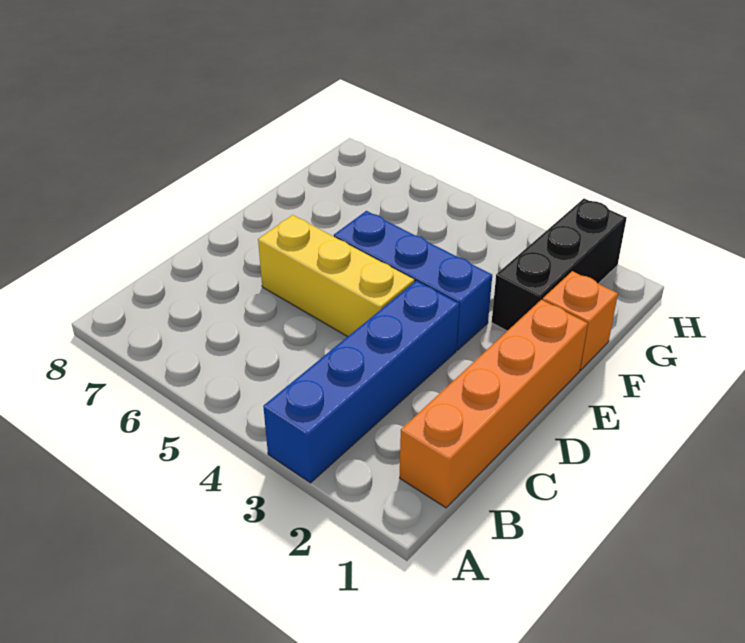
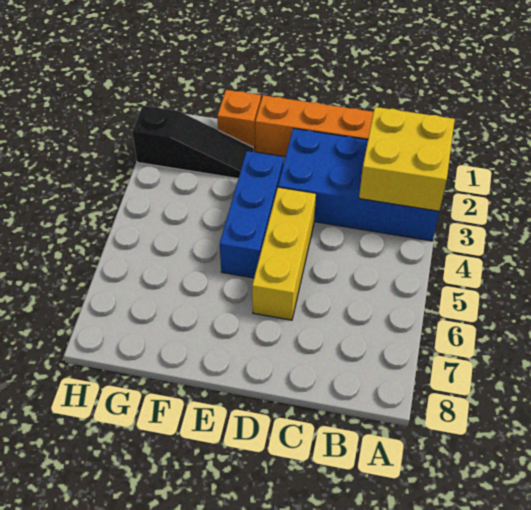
none -> yellow 2x2 brick [359,107,455,211]
blue 1x4 brick [263,281,459,483] -> blue 2x4 brick [278,128,439,241]
black 1x3 brick [492,199,627,331] -> black 1x3 slope [132,106,254,178]

